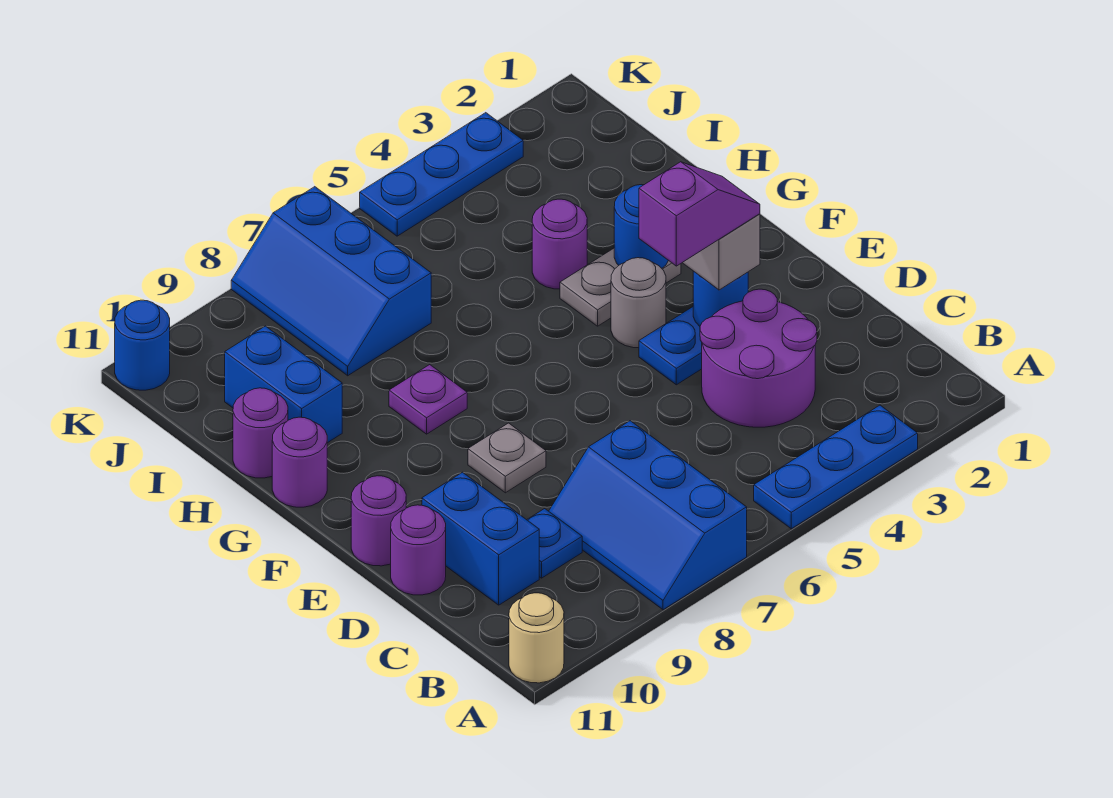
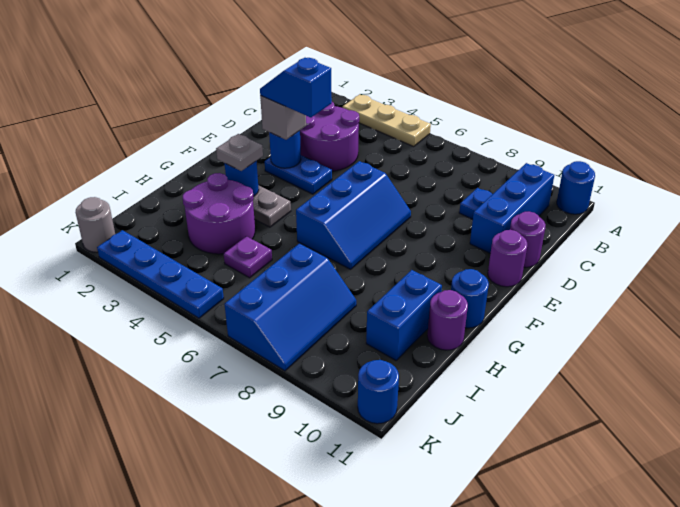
blue 1x3 plate [754,405,918,529] -> tan 1x3 plate [343,94,431,146]
blue 2x3 slope [549,421,747,610] -> blue 2x3 slope moved to [296,161,411,269]
tan 1x1 round brick [509,593,564,683] -> blue 1x1 round brick [557,161,595,214]
blue 1x2 brick [422,472,539,605] -> blue 1x3 brick [470,163,554,254]
purple 1x2 slope [639,162,760,266] -> blue 1x2 slope [260,58,332,118]
grey 1x1 plate [468,423,546,493] -> grey 1x1 plate moved to [216,134,263,171]
grey 1x1 round brick [611,258,666,348] -> grey 1x1 round brick moved to [75,197,115,252]
purple 1x1 plate [389,365,467,434] -> purple 1x1 plate moved to [224,236,272,278]
purple 1x1 round brick [272,417,327,507] -> blue 1x1 round brick [451,269,489,328]
purple 1x1 round brick [532,199,587,289] -> purple 2x2 round brick [183,173,255,254]
blue 1x3 plate [360,113,523,236] -> blue 1x4 plate [97,230,224,318]

